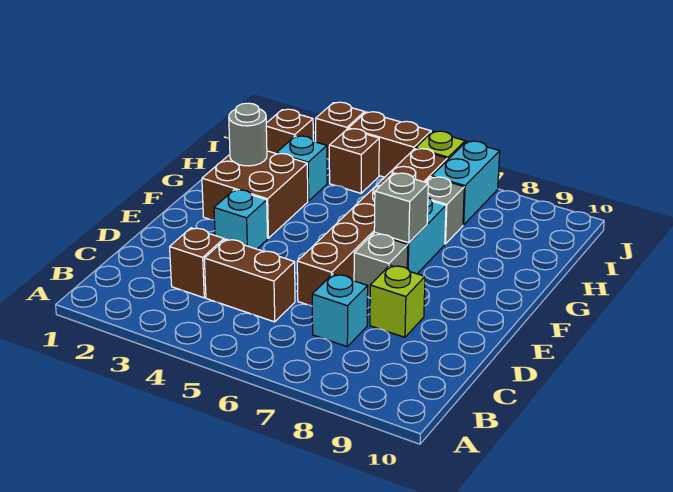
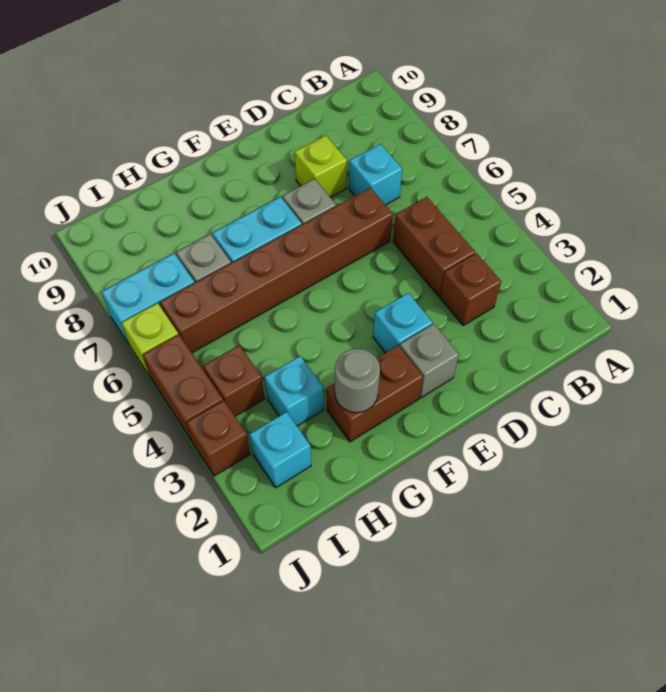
brown 2x2 brick [202,151,308,238] -> brown 1x2 brick [327,345,423,442]
grey 1x1 brick [374,173,428,243] -> grey 1x1 brick moved to [400,324,459,398]
brown 1x1 brick [266,109,313,154] -> cyan 1x1 brick [250,412,311,488]

